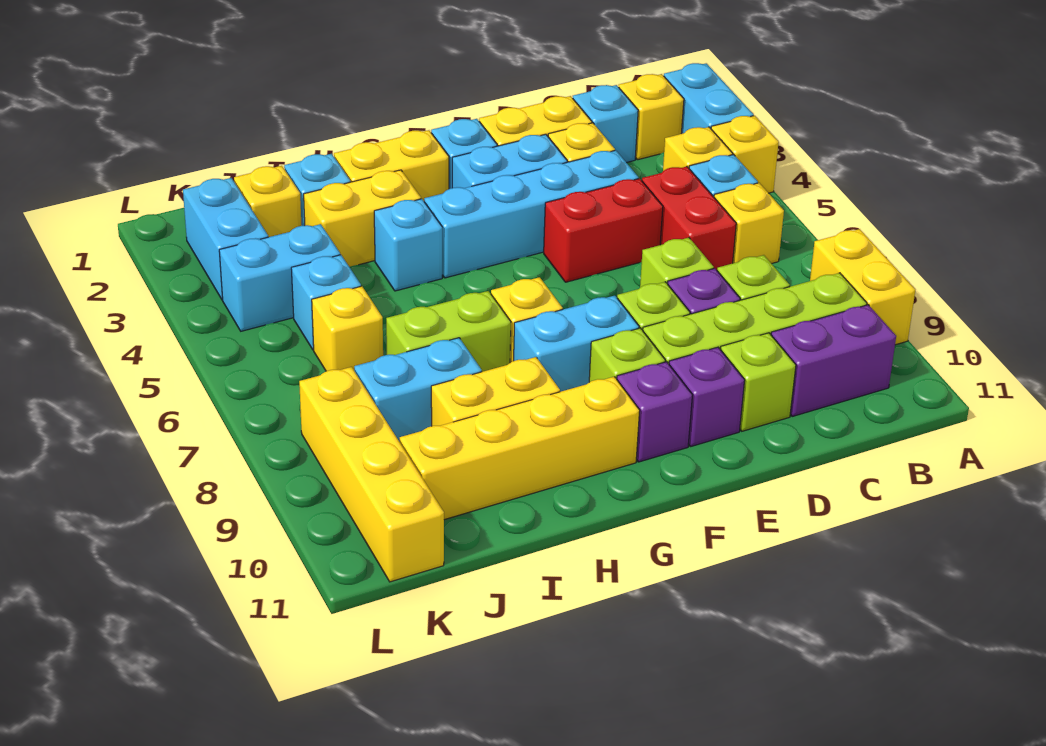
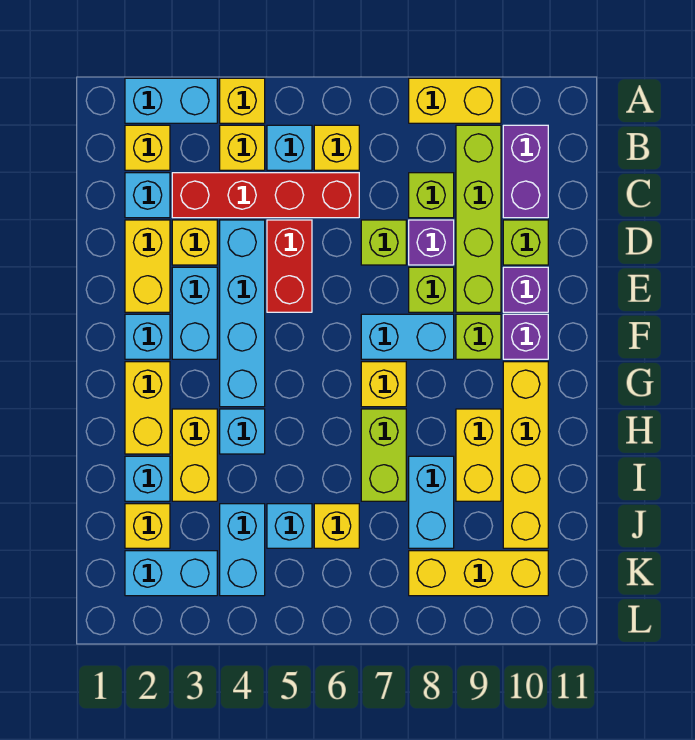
red 1x2 brick [642,167,736,270] -> red 1x4 brick [172,173,359,218]
cyan 1x2 brick [514,296,639,392] -> cyan 1x2 brick turned to [361,314,454,359]
yellow 1x4 brick [299,367,444,582] -> yellow 1x3 brick [409,551,548,596]

